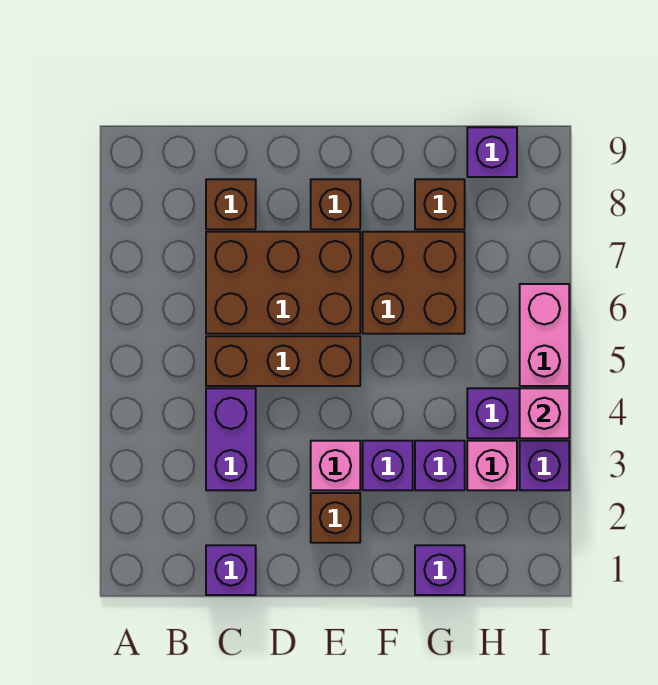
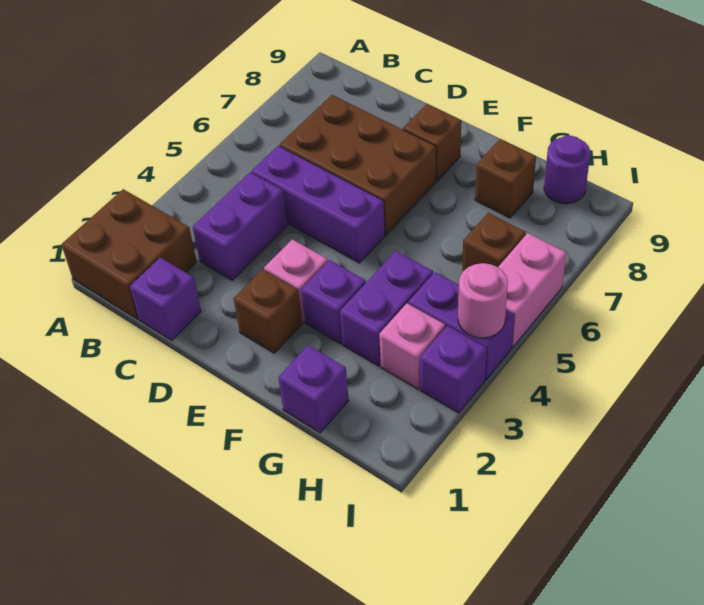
brown 1x3 brick [206,336,360,386] -> purple 1x3 brick [251,146,385,263]
brown 1x1 brick [206,179,256,229] -> brown 1x1 brick moved to [462,213,526,272]
brown 2x2 brick [363,232,465,334] -> brown 2x2 brick moved to [61,189,197,319]
purple 1x1 brick [415,441,465,490] -> purple 1x2 brick [340,251,433,366]
purple 1x1 brick [467,127,517,177] -> purple 1x1 round brick [544,136,591,204]
pink 1x1 brick [520,388,569,438] -> pink 1x1 round brick [458,263,508,338]

